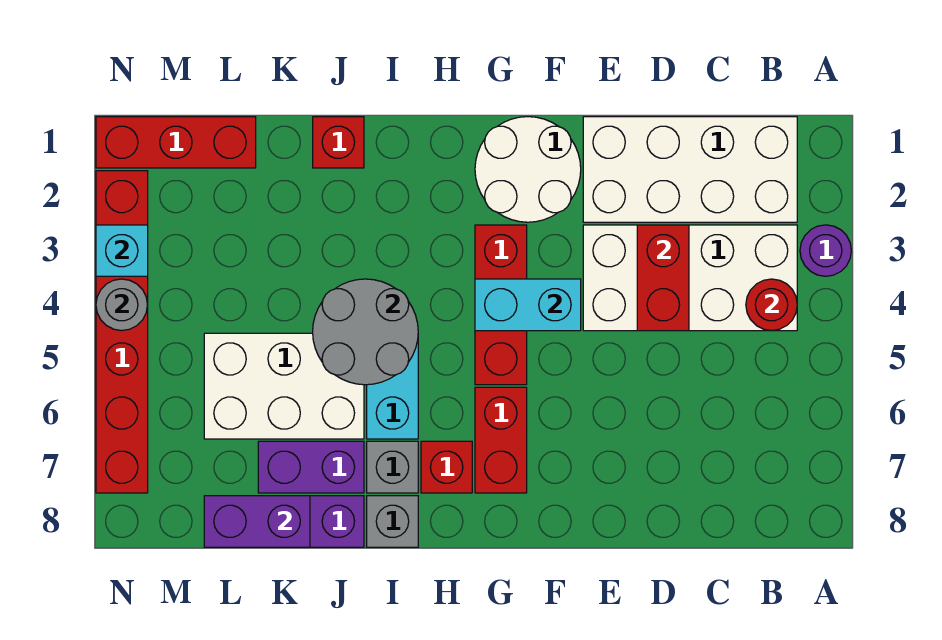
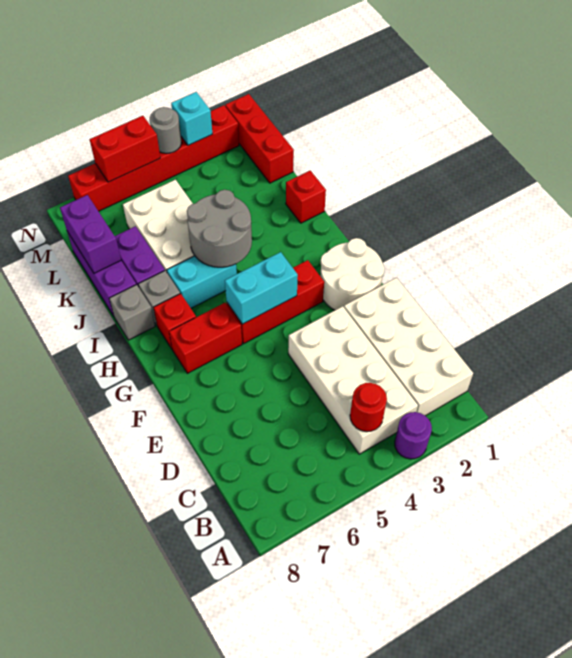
red 1x2 brick [637,225,689,331] -> red 1x2 brick moved to [90,116,160,182]
cyan 1x2 brick [475,279,581,331] -> cyan 1x2 brick turned to [225,252,298,324]

